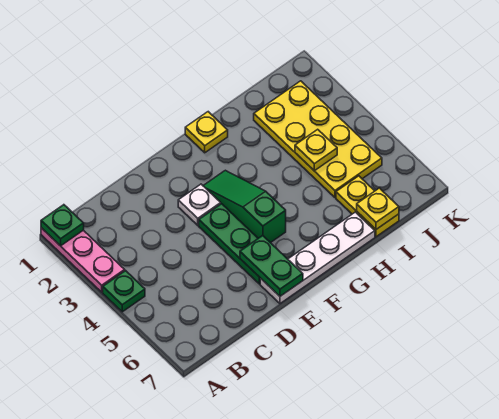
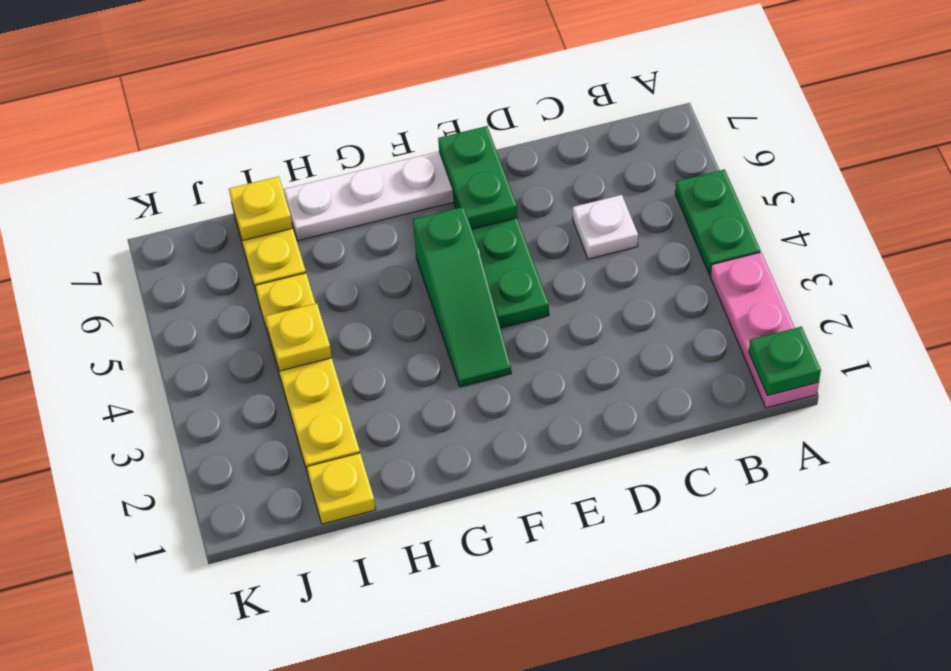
green 1x1 plate [103,271,145,312] -> green 1x2 plate [675,169,760,275]
white 1x1 plate [178,184,221,225] -> white 1x1 plate moved to [573,195,638,259]
yellow 1x1 plate [185,112,228,153] -> yellow 1x1 plate moved to [307,453,376,524]
yellow 2x4 plate [254,81,382,197] -> yellow 1x4 plate [255,273,360,474]

